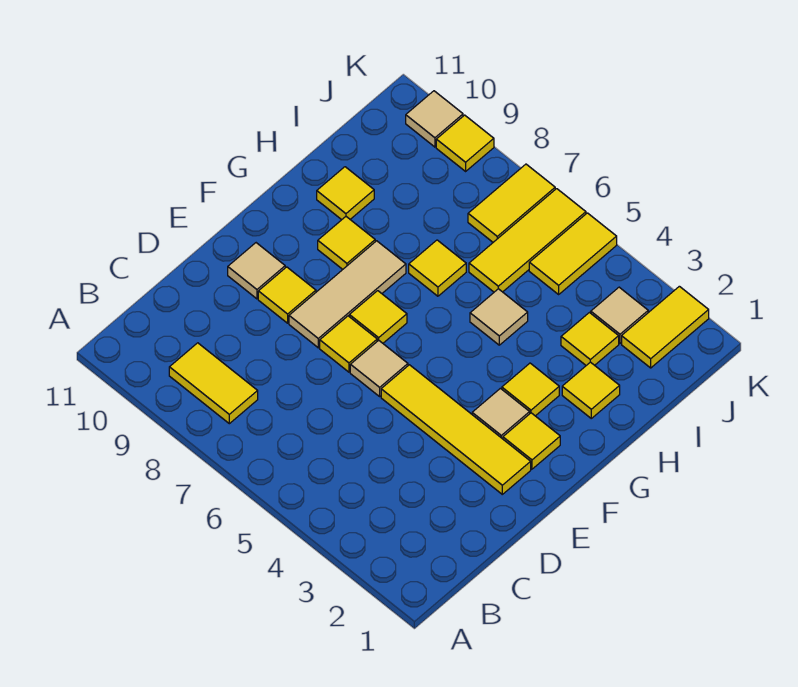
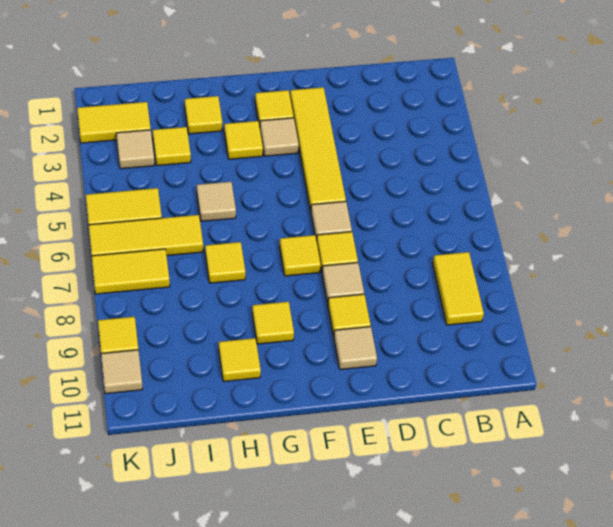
tan 1x3 tile [289,241,406,348] -> tan 1x1 tile [322,263,364,304]

